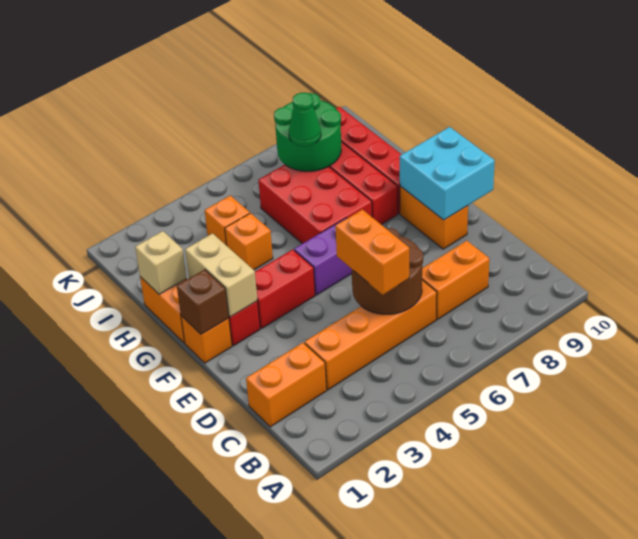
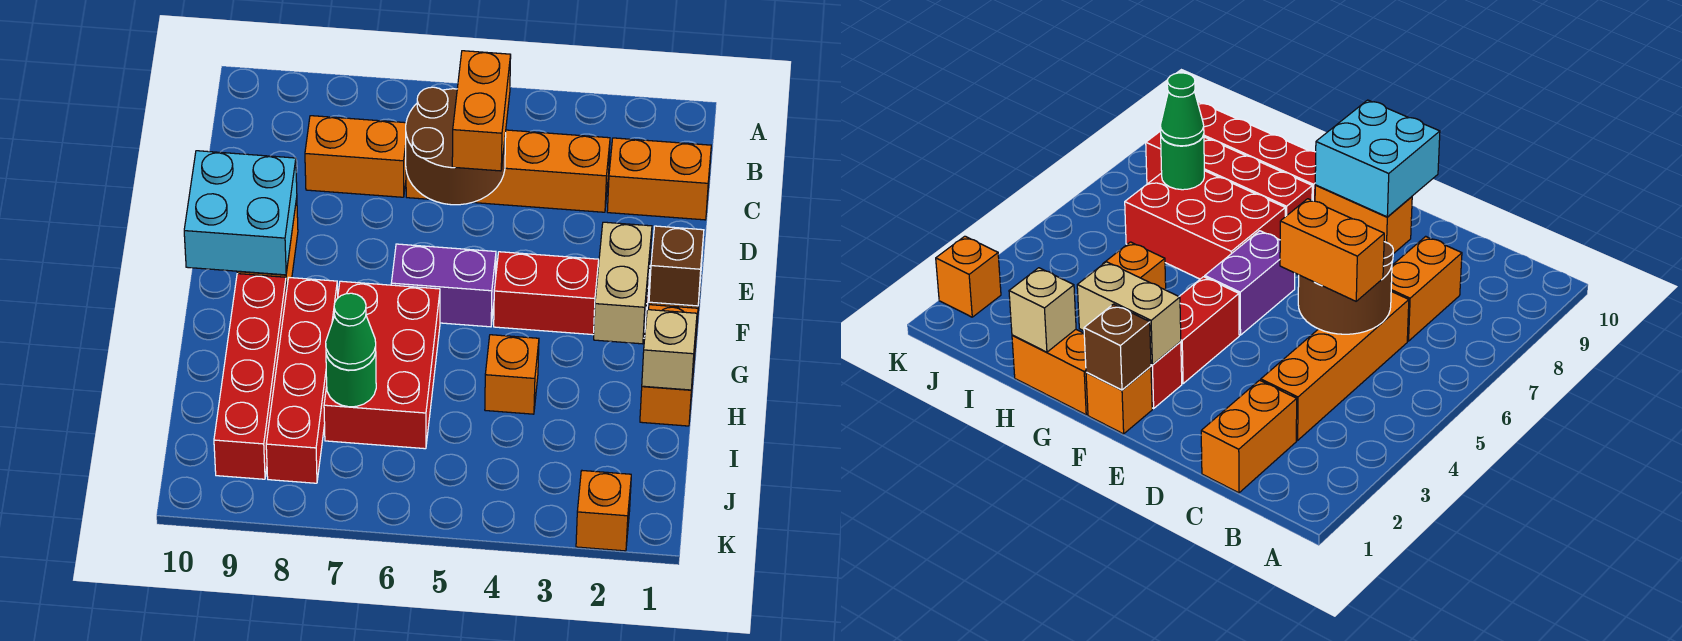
orange 1x1 brick [205,195,250,246] -> orange 1x1 brick moved to [576,471,631,551]
green 2x2 round brick [274,93,341,171] -> green 1x1 round brick [326,353,376,407]

